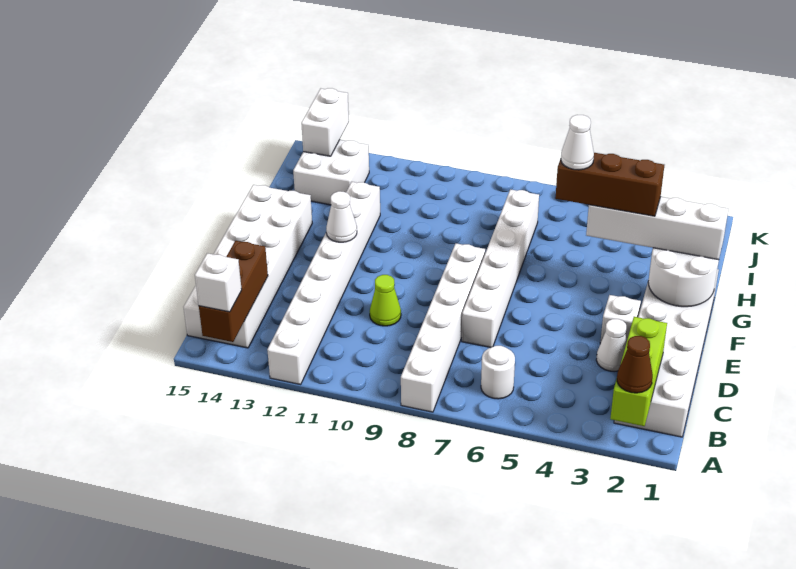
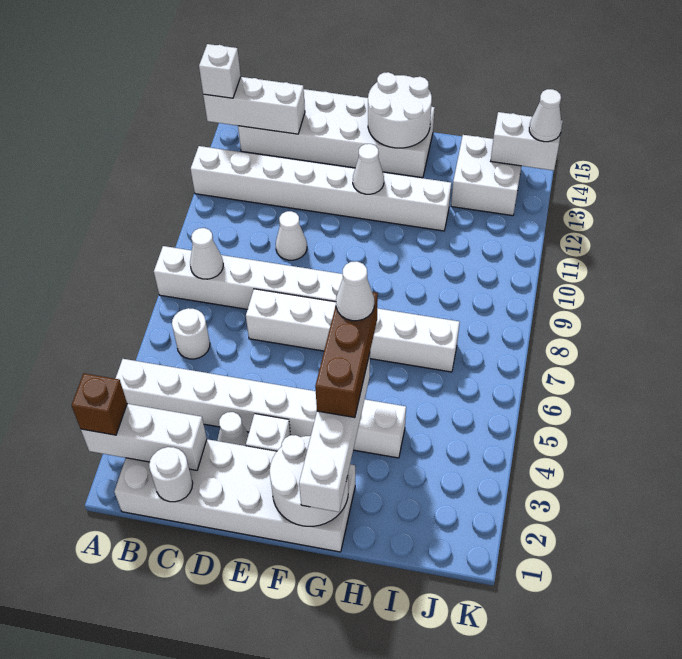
lime 1x3 brick [610,317,667,426] -> white 1x3 brick [81,404,207,470]
brown 1x1 cone [617,336,653,393] -> brown 1x1 brick [71,373,127,435]
none -> white 1x8 brick [115,359,406,458]
brown 1x3 brick [199,241,268,342] -> white 1x3 brick [203,77,305,134]
none -> white 1x1 cone [190,228,223,279]
none -> white 1x1 round brick [149,447,193,502]
lime 1x1 cone [370,275,401,326] -> white 1x1 cone [276,211,307,260]
none -> white 2x2 round brick [368,72,432,148]
none -> white 1x1 cone [529,89,562,142]

